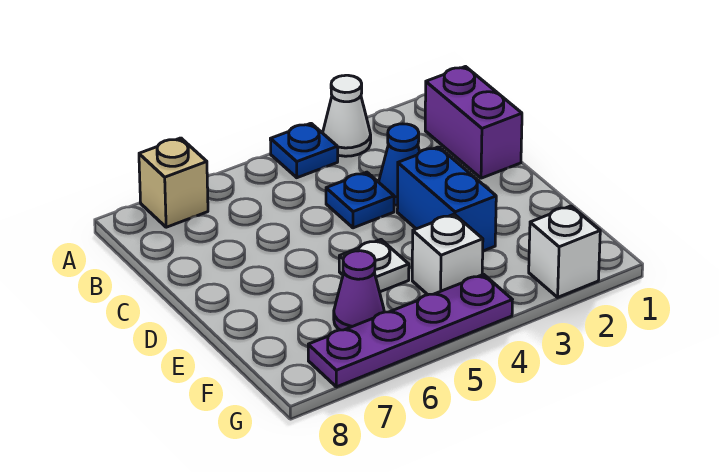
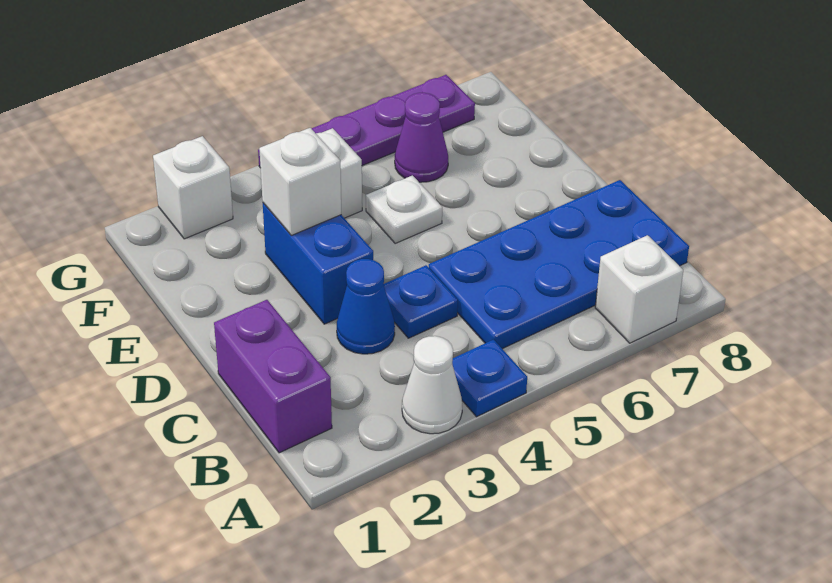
tan 1x1 brick [139,138,208,227] -> white 1x1 brick [595,235,683,343]
none -> blue 2x4 plate [429,180,689,349]
none -> white 1x1 brick [259,128,341,235]

